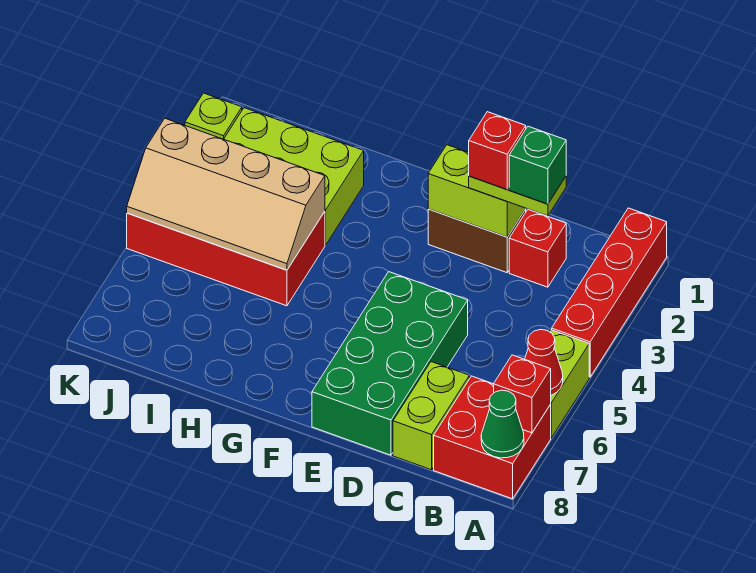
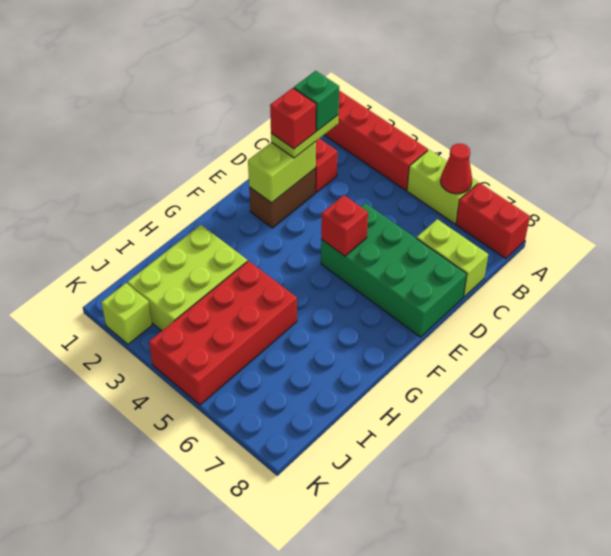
red 2x2 brick [434,376,551,499] -> red 1x2 brick [456,183,530,259]
red 1x1 brick [494,355,551,433] -> red 1x1 brick moved to [321,195,368,256]
green 1x1 cone [481,390,524,458] -> none
tan 2x4 slope [127,119,325,270] -> none

